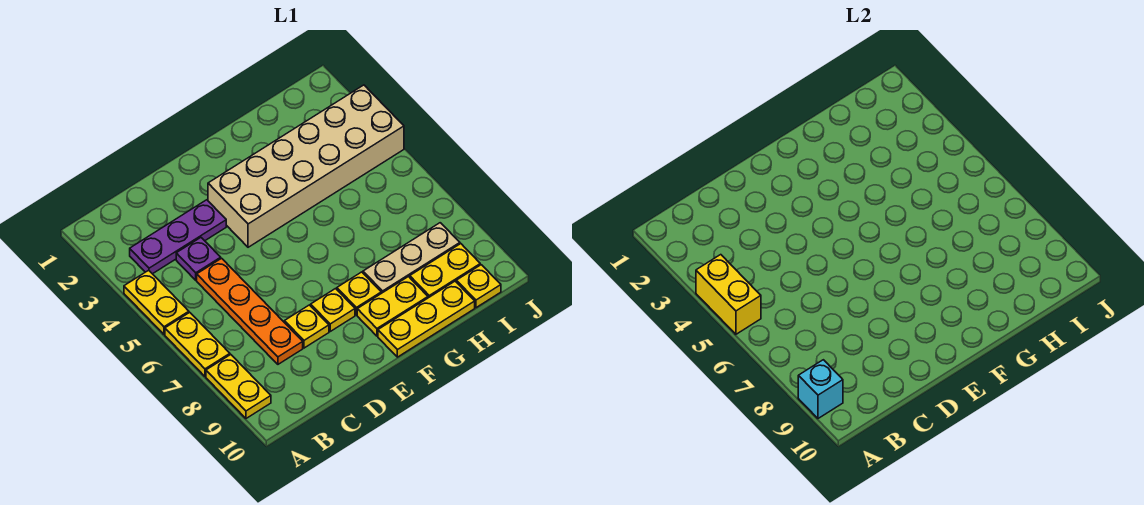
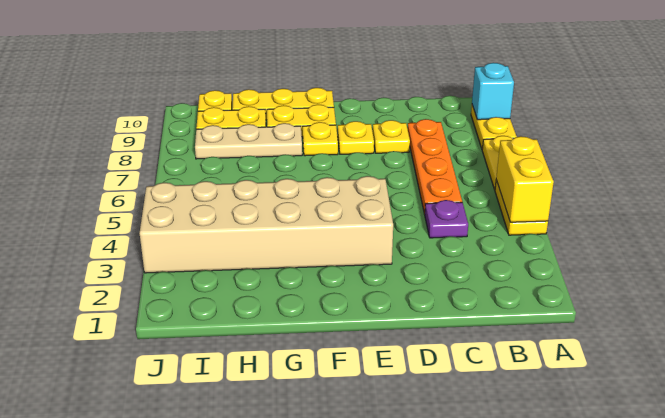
purple 1x3 plate [130,200,226,274] -> none

